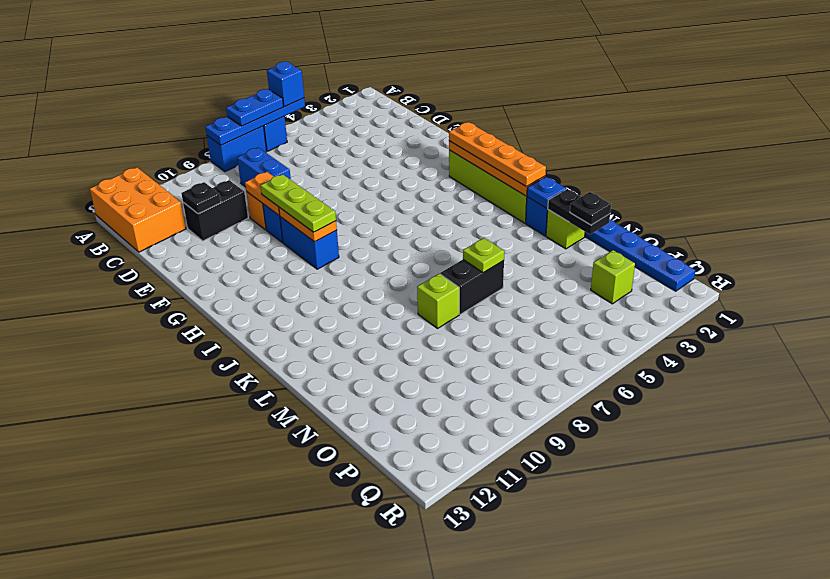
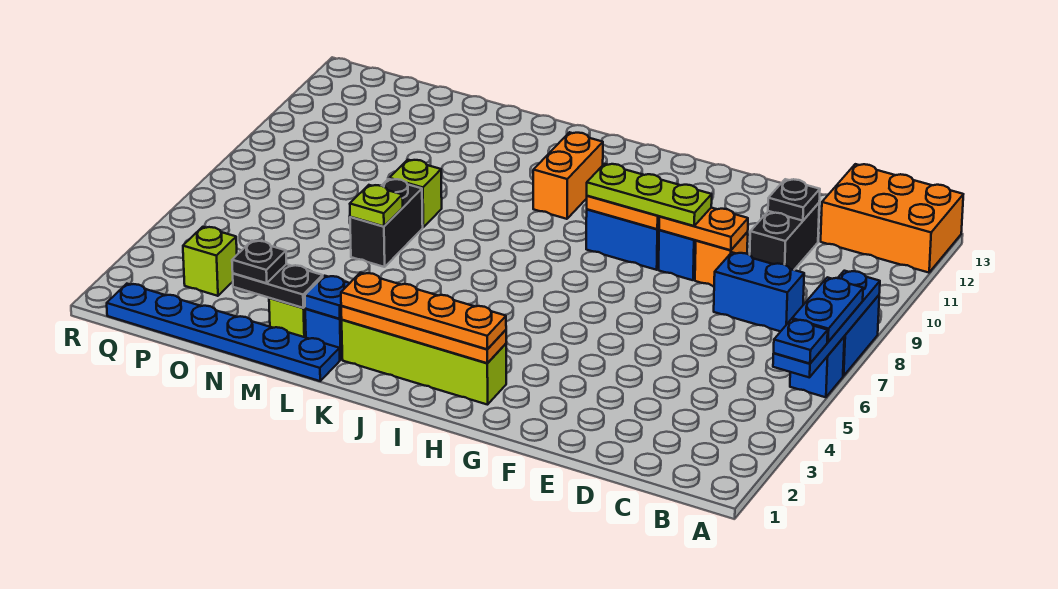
blue 1x1 brick [267,62,304,107] -> blue 1x1 plate [774,319,828,364]
none -> orange 1x2 brick [533,132,603,219]

